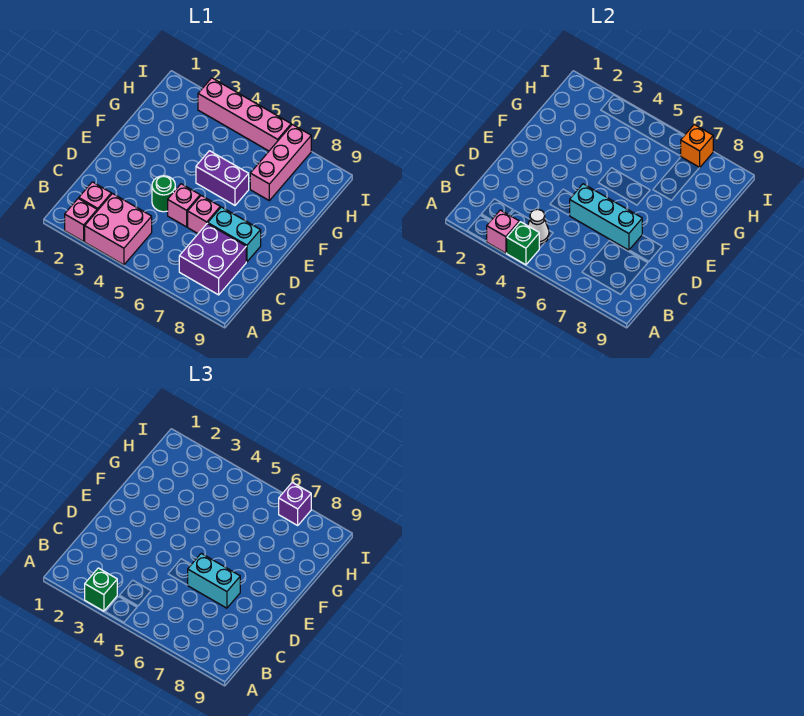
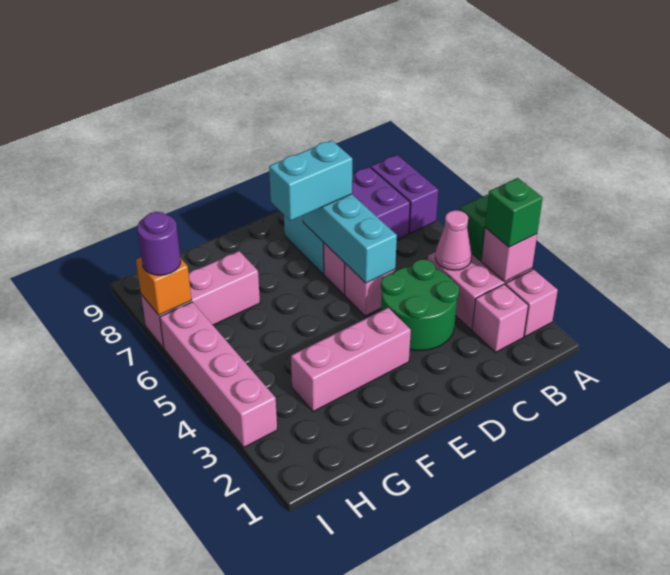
white 1x1 cone [528,209,549,244] -> pink 1x1 cone [435,210,472,270]
green 1x1 round brick [152,176,175,212] -> green 2x2 round brick [381,259,459,350]
cyan 1x2 brick [188,553,240,608] -> cyan 1x2 brick turned to [269,140,352,221]
none -> pink 1x3 brick [291,308,411,411]
purple 1x2 brick [196,151,249,205] -> purple 1x2 brick moved to [371,155,438,233]
purple 1x1 brick [279,482,311,525] -> purple 1x1 round brick [137,212,181,275]

